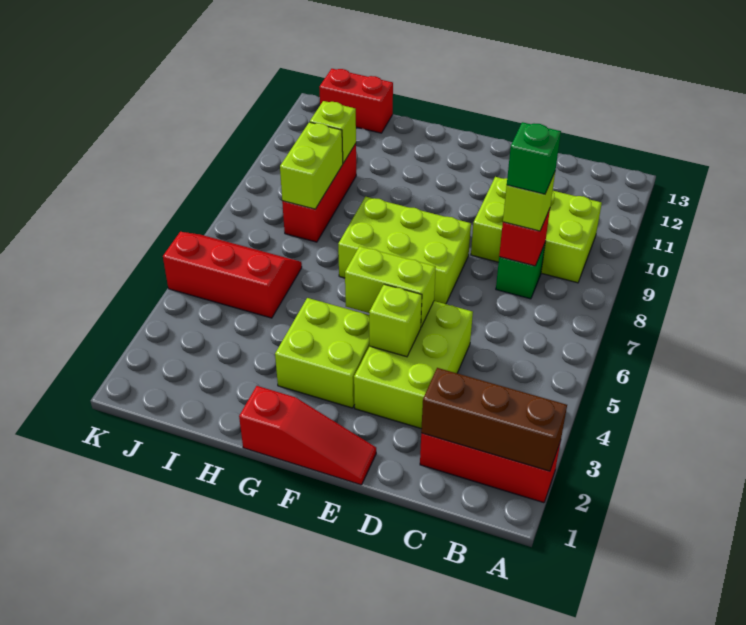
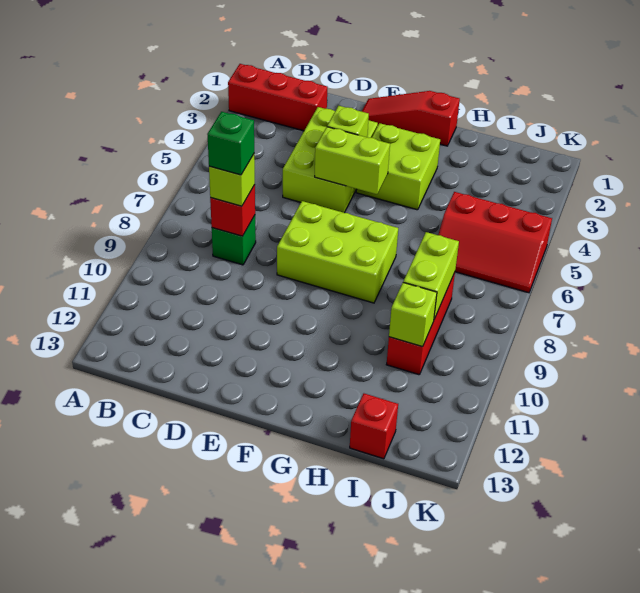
brown 1x3 brick [421,368,567,471] -> none
lime 2x3 brick [471,177,602,283] -> none
red 1x2 brick [319,69,393,133] -> red 1x1 brick [350,394,398,459]

